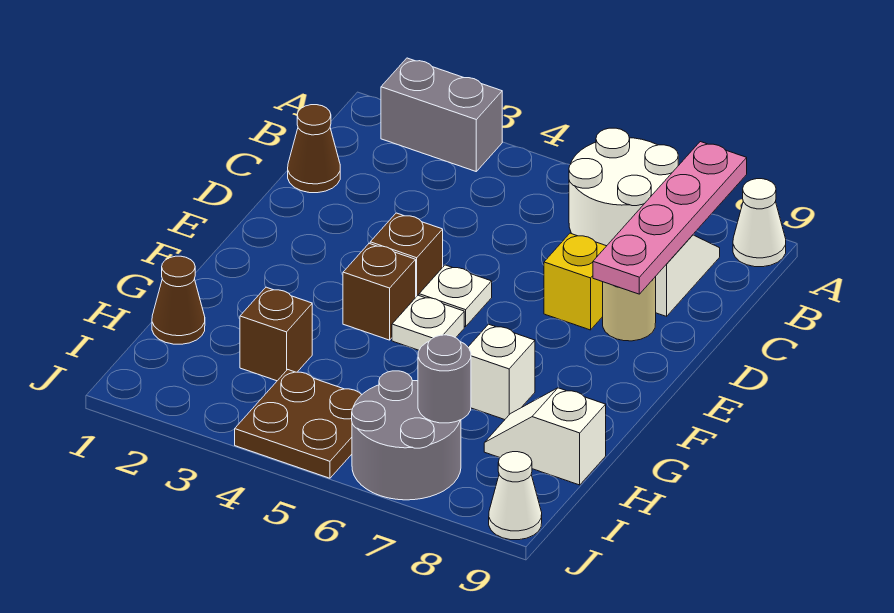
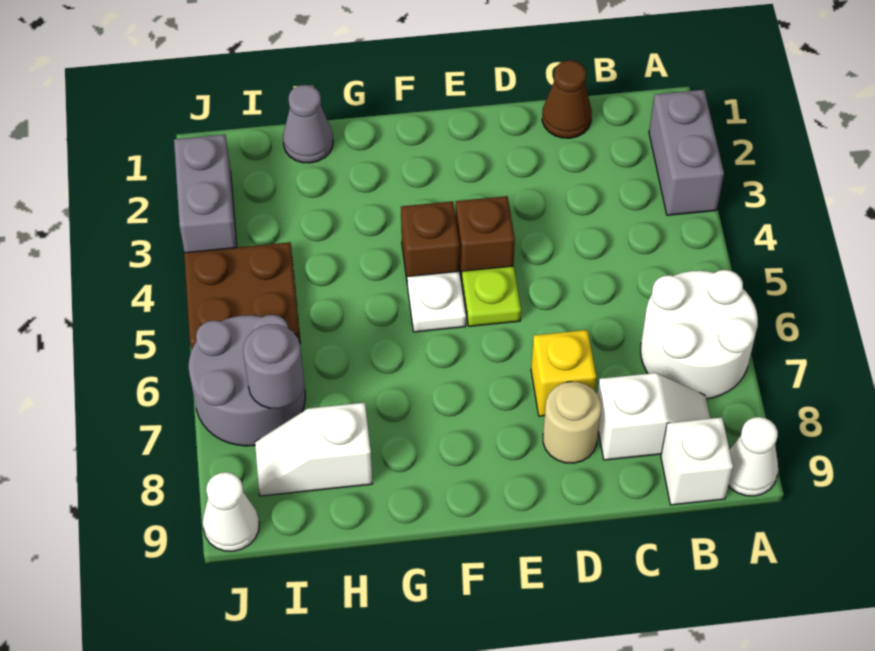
pink 1x4 plate [593,142,747,294] -> none
white 1x1 plate [419,265,492,327] -> lime 1x1 plate [462,266,521,326]
white 1x1 brick [468,324,535,420] -> white 1x1 brick moved to [661,418,733,505]
brown 1x1 cone [152,256,205,344] -> grey 1x1 cone [283,85,333,163]
brown 1x1 brick [240,287,312,381] -> none
white 1x2 slope [484,388,606,485] -> white 1x2 slope turned to [255,403,372,496]
none -> grey 1x2 brick [174,135,237,253]

